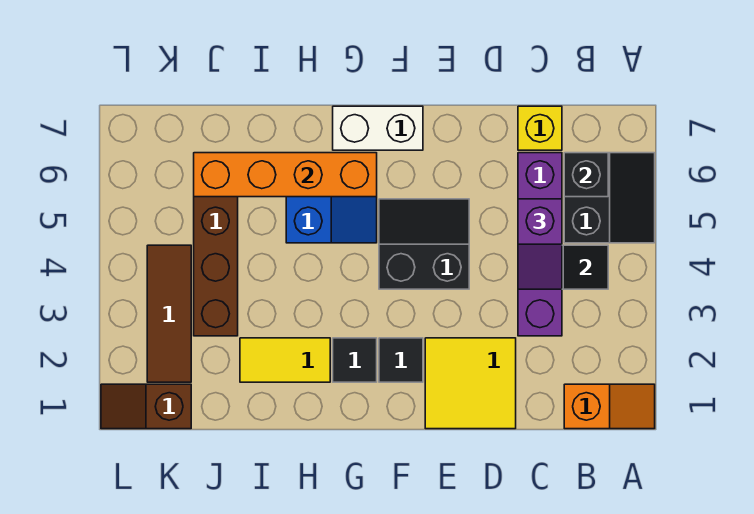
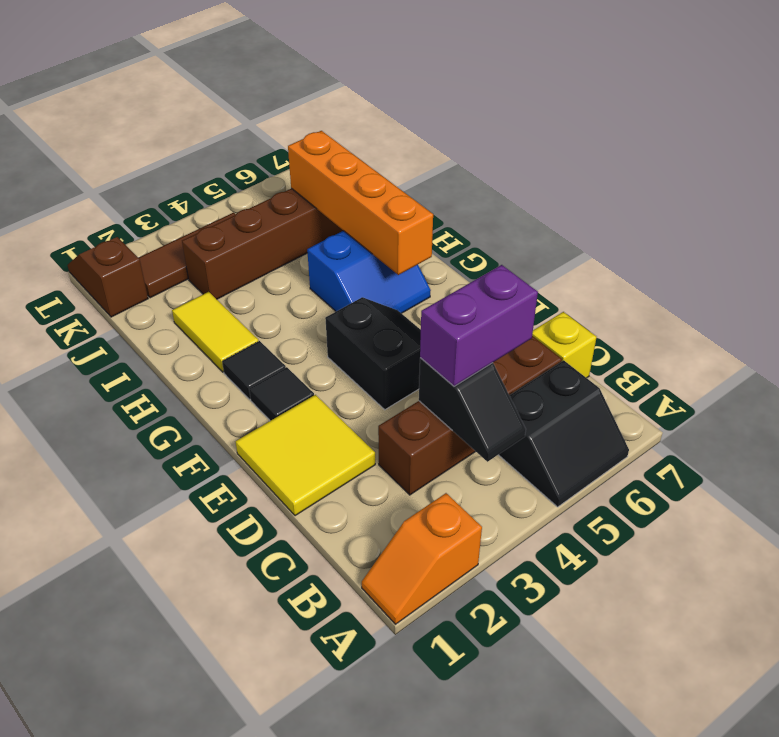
orange 1x2 slope [564,384,655,429] -> orange 1x2 slope turned to [362,493,482,624]
black 1x1 brick [564,153,608,197] -> none
purple 1x4 brick [518,153,562,336] -> brown 1x4 brick [378,336,562,495]
purple 1x2 slope [518,199,562,289] -> purple 1x2 brick [420,265,538,386]
white 1x2 brick [333,106,423,150] -> none

